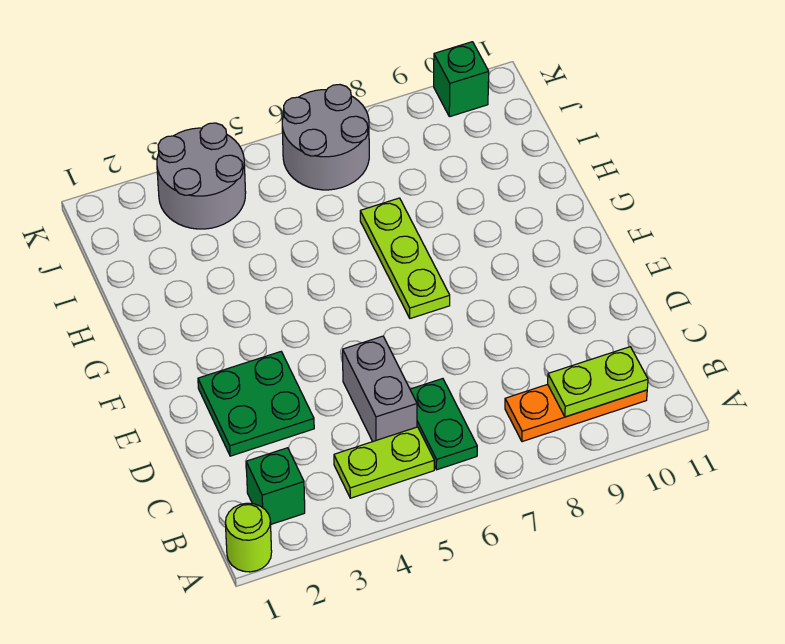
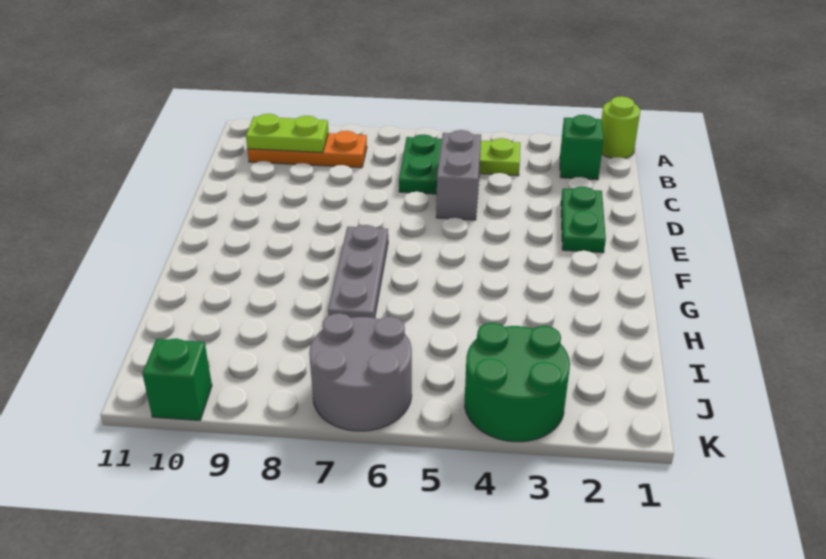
green 2x2 plate [198,352,314,456] -> green 1x2 plate [561,187,606,253]
lime 1x3 plate [360,198,450,318] -> grey 1x3 plate [328,225,388,318]
grey 2x2 round brick [157,123,246,229] -> green 2x2 round brick [465,323,570,442]

